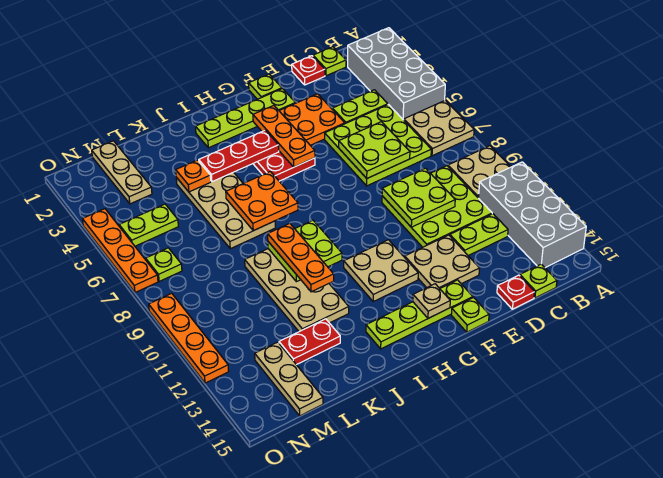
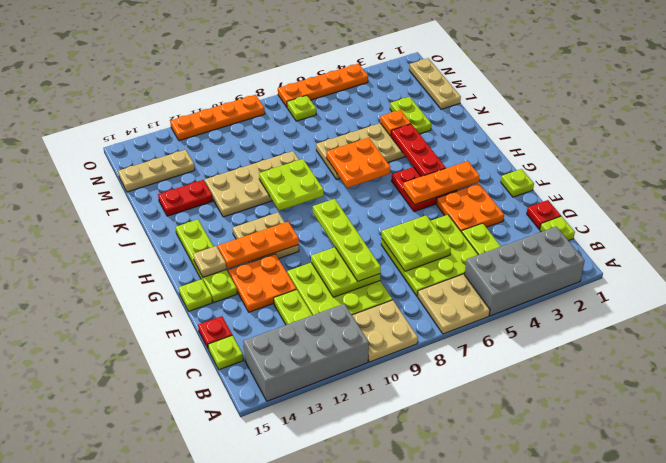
tan 2x2 plate [405,235,480,288] -> orange 2x2 plate [228,254,296,312]
lime 1x4 plate [196,89,295,148] -> lime 1x4 plate moved to [313,199,381,281]
orange 1x3 plate [268,223,334,292] -> orange 1x3 plate moved to [218,222,299,269]
red 1x2 plate [279,319,340,365] -> red 1x2 plate turned to [158,180,213,216]
tan 1x3 plate [92,141,152,204] -> tan 1x3 plate turned to [409,58,461,109]
lime 1x2 plate [119,204,178,246] -> lime 1x2 plate moved to [390,97,431,134]

